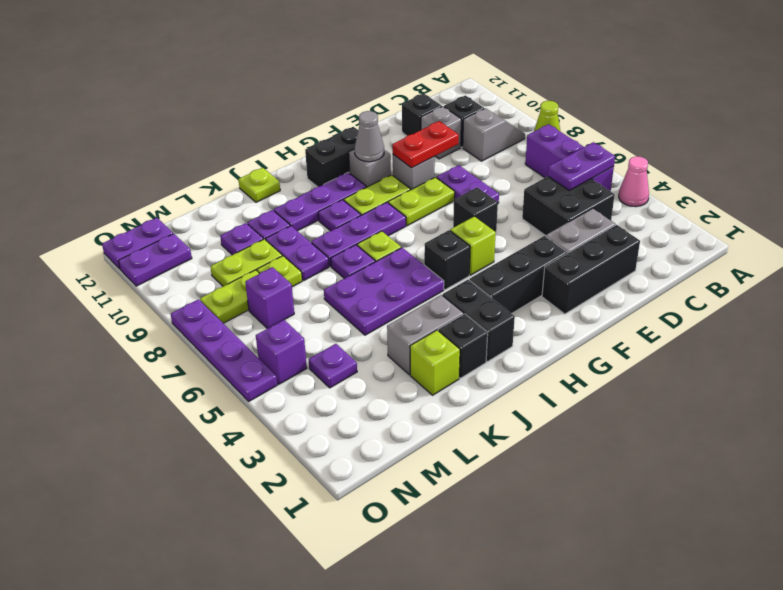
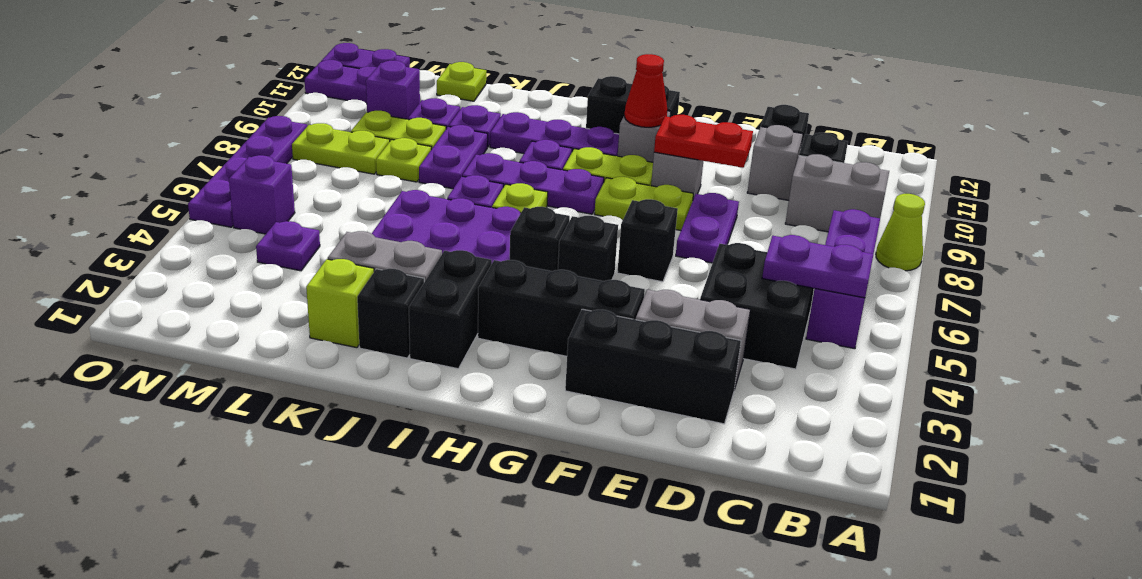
pink 1x1 cone [619,156,649,207] -> none
grey 1x2 slope [463,108,525,161] -> grey 1x2 brick [785,154,889,232]
lime 1x1 brick [450,216,496,275] -> black 1x1 brick [558,216,618,281]
grey 1x1 cone [354,111,384,162] -> red 1x1 cone [624,54,667,127]
lime 1x1 plate [238,168,280,202] -> lime 1x1 plate moved to [437,62,486,101]
purple 1x1 brick [245,267,294,329] -> purple 1x1 brick moved to [366,61,420,119]

